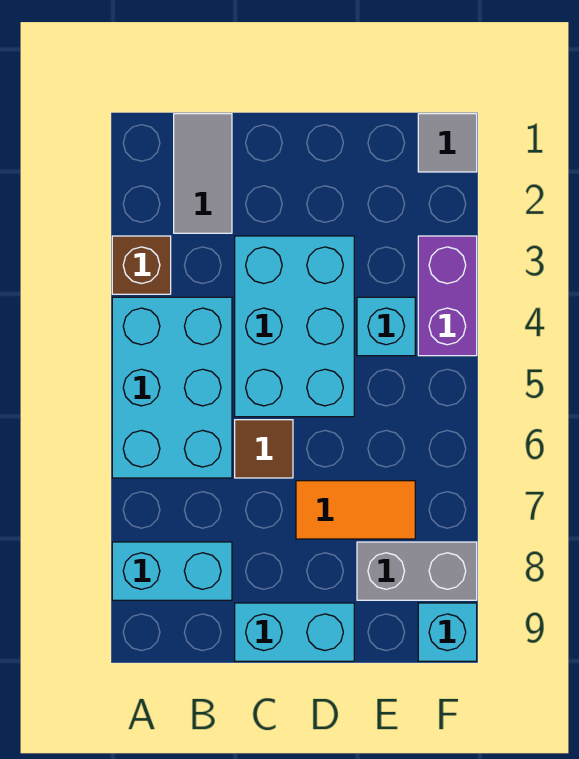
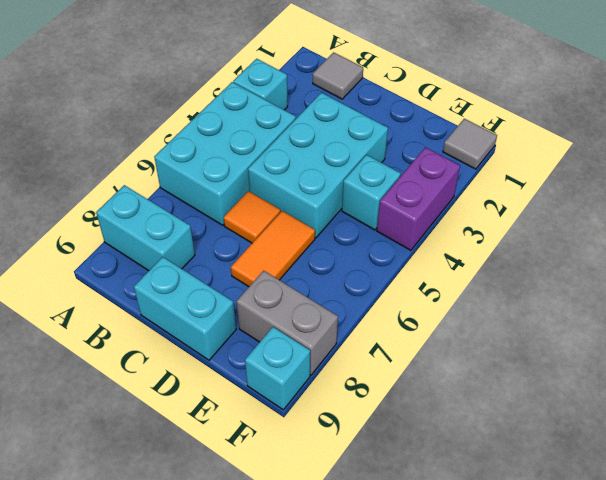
brown 1x1 brick [112,236,171,294] -> cyan 1x1 brick [233,59,288,110]
grey 1x2 tile [174,114,232,233] -> grey 1x1 tile [313,52,363,99]
brown 1x1 tile [235,420,293,478] -> orange 1x1 tile [224,191,280,243]
orange 1x2 tile [296,481,415,539] -> orange 1x2 tile turned to [231,211,315,287]

